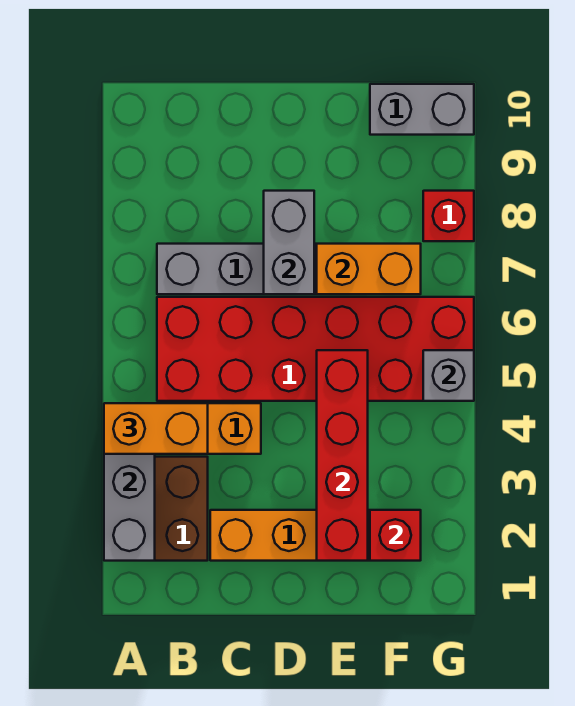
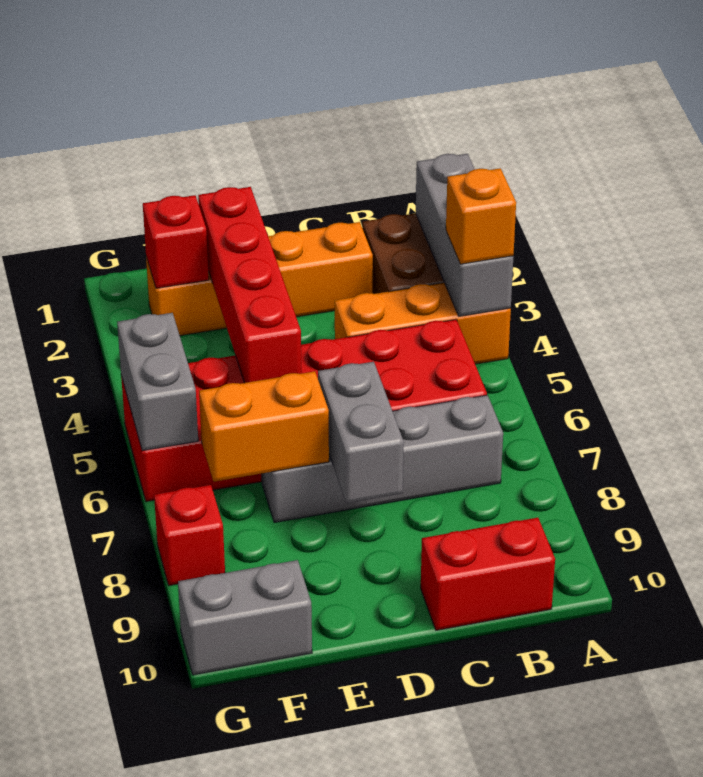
orange 1x2 brick [104,403,208,454] -> orange 1x1 brick [446,168,516,264]
none -> red 1x2 brick [421,518,555,630]
grey 1x1 brick [423,350,474,401] -> grey 1x2 brick [117,313,198,451]

